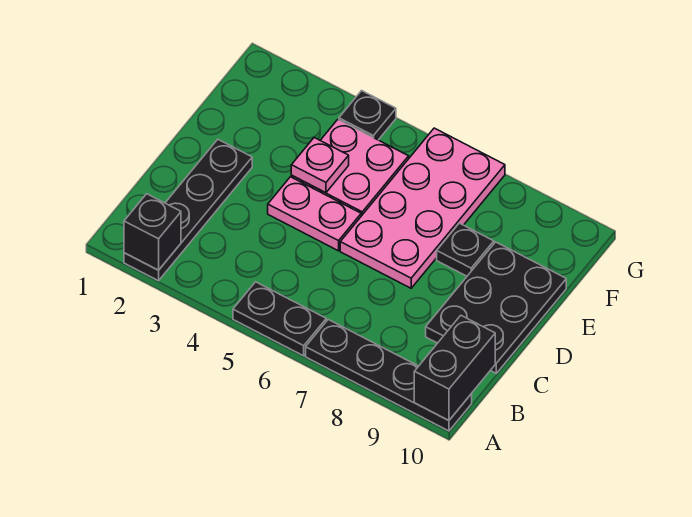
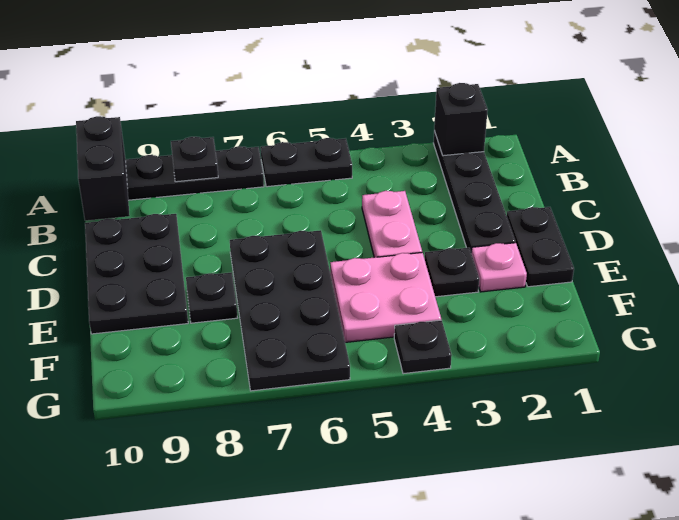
none -> black 1x1 plate [171,137,218,182]
none -> black 1x2 plate [507,207,574,287]
pink 1x2 plate [268,177,361,251] -> pink 1x2 plate turned to [362,191,422,257]
pink 2x4 plate [340,128,505,288] -> black 2x4 plate [230,230,350,391]
none -> black 1x1 plate [425,248,479,297]
pink 1x1 plate [291,138,349,193] -> pink 1x1 plate moved to [471,243,527,292]

